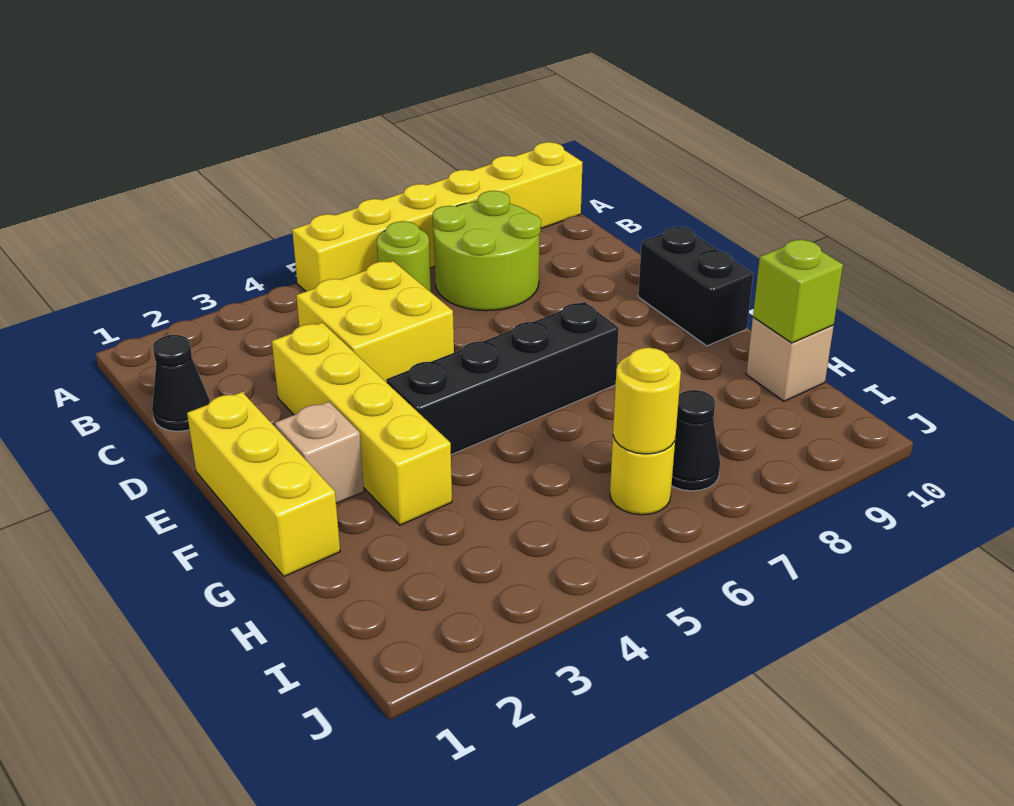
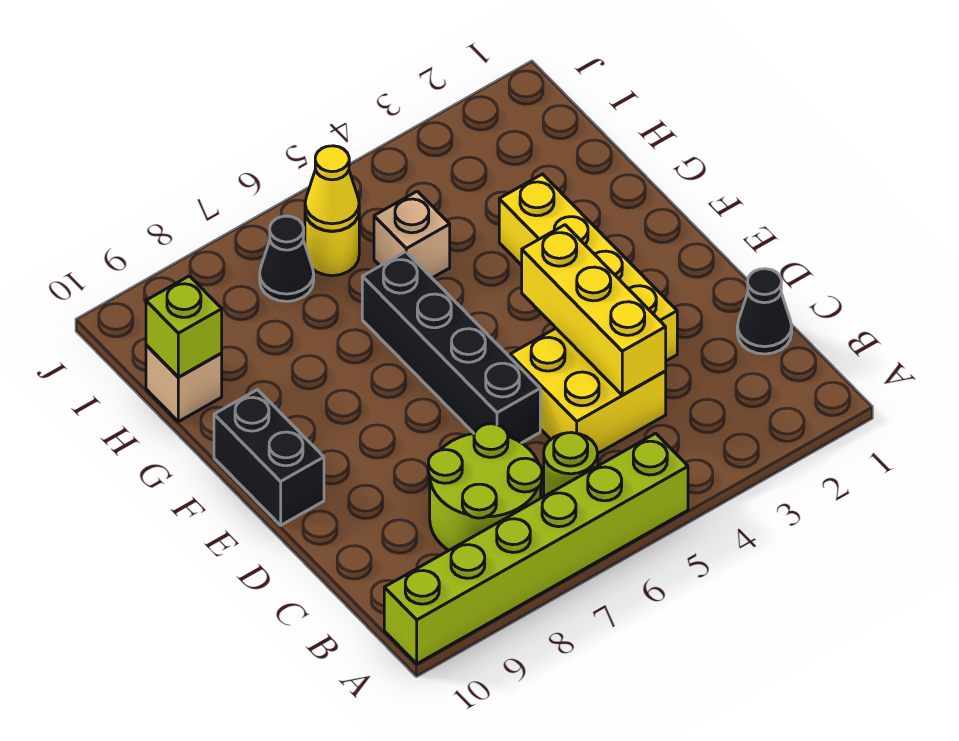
yellow 1x6 brick [292,142,583,291] -> lime 1x6 brick [384,433,688,664]
yellow 1x3 brick [187,392,340,577] -> yellow 1x3 brick moved to [522,225,666,395]
tan 1x1 brick [275,402,364,504] -> tan 1x1 brick moved to [374,191,450,278]
black 1x4 brick [386,302,619,455] -> black 1x4 brick turned to [362,252,540,443]
yellow 1x1 round brick [613,348,681,454] -> yellow 1x1 cone [305,146,359,231]

